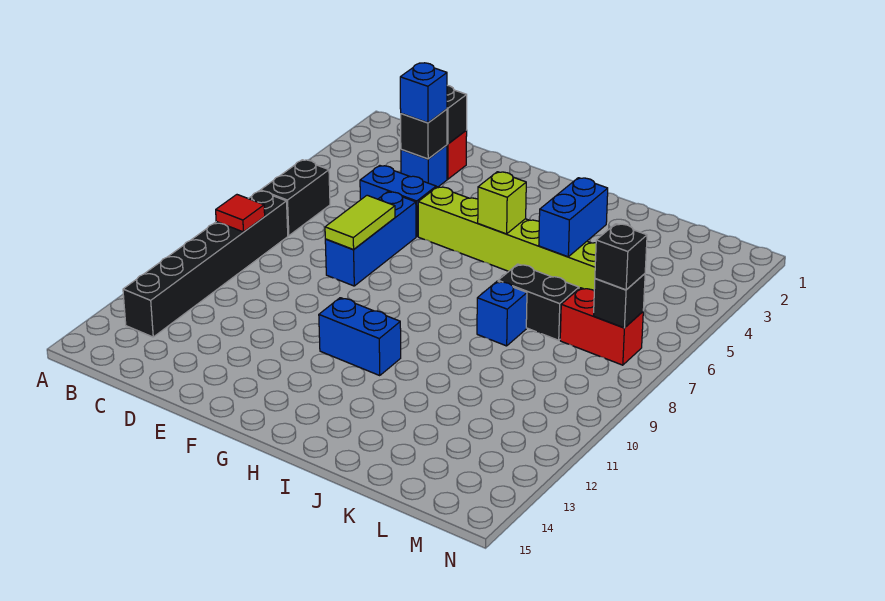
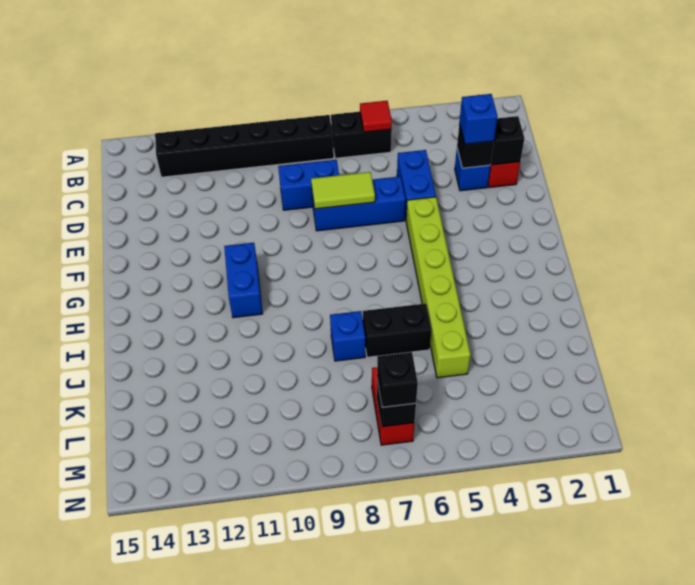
red 1x1 tile [216,195,265,232] -> red 1x1 tile moved to [360,101,392,132]
lime 1x1 brick [478,172,526,234] -> none
blue 1x2 brick [539,178,608,257] -> blue 1x2 brick moved to [278,160,339,210]
black 1x2 brick [498,264,579,340] -> black 1x2 brick turned to [363,303,431,357]

